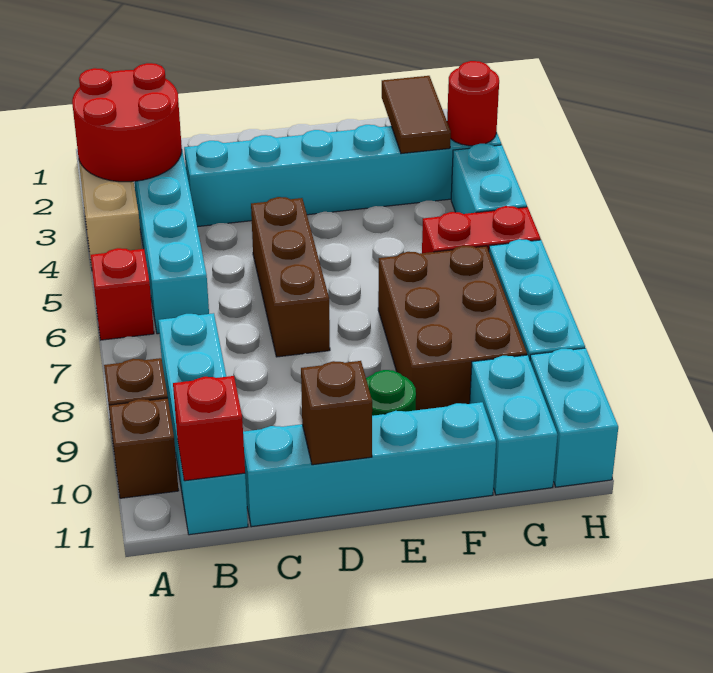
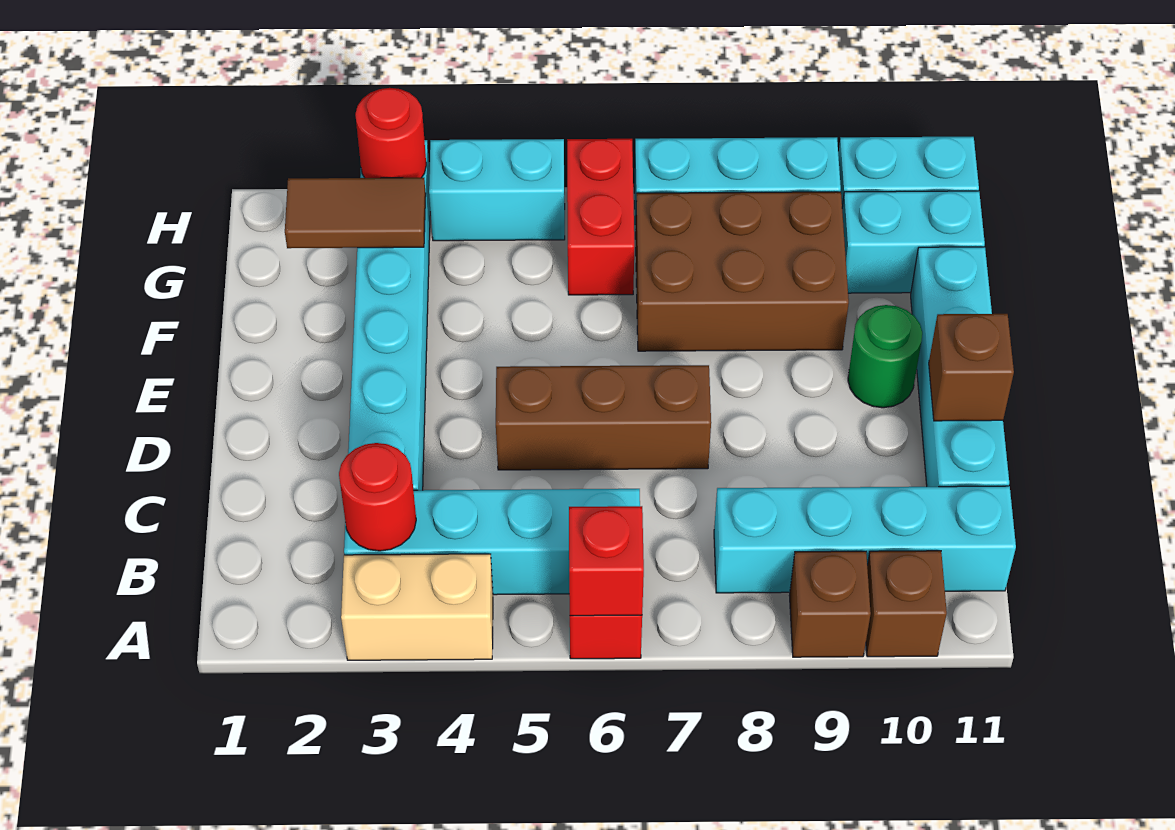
red 2x2 round brick [72,63,182,182] -> red 1x1 round brick [339,443,416,551]
red 1x1 brick [173,376,245,481] -> red 1x1 brick moved to [569,506,644,616]

